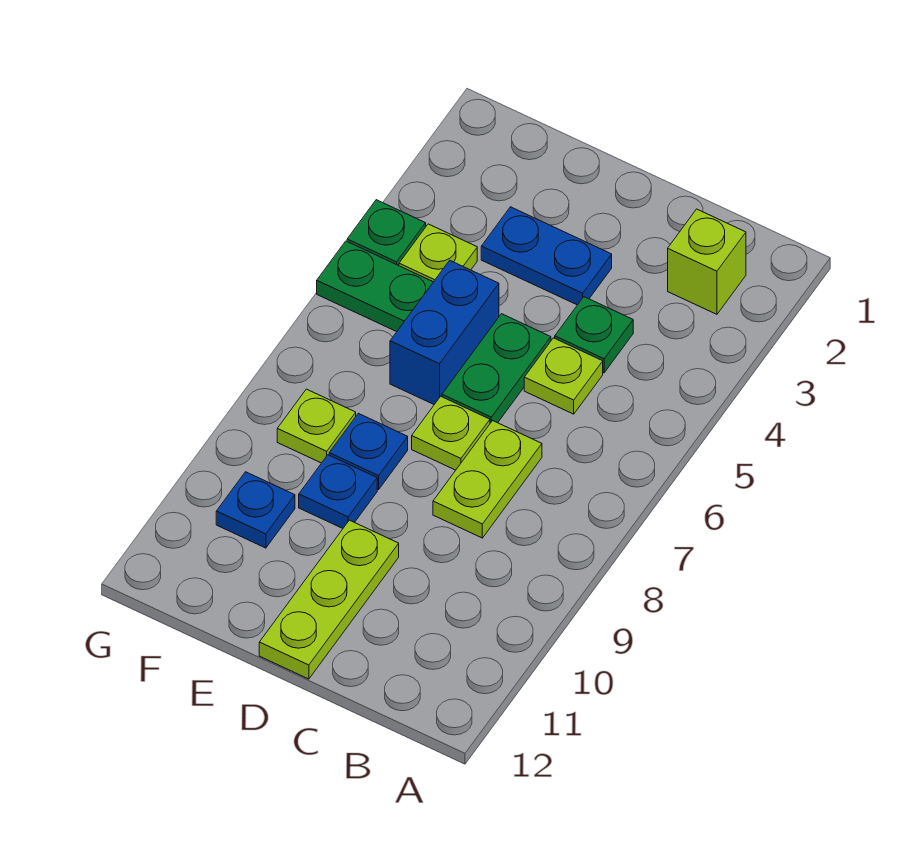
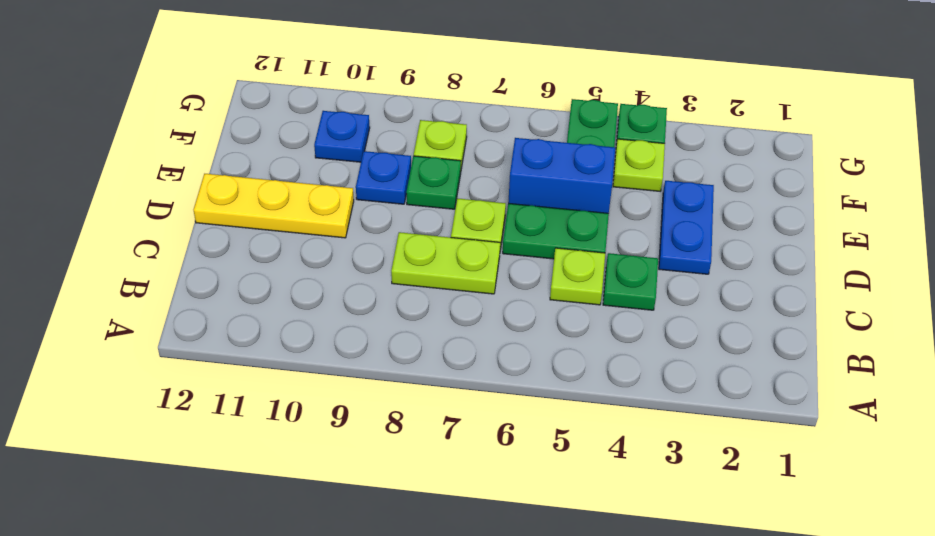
lime 1x1 brick [668,209,746,314] -> none
lime 1x3 plate [259,520,399,679] -> yellow 1x3 plate [194,174,354,238]
blue 1x1 plate [329,413,408,490] -> green 1x1 plate [406,156,461,209]

